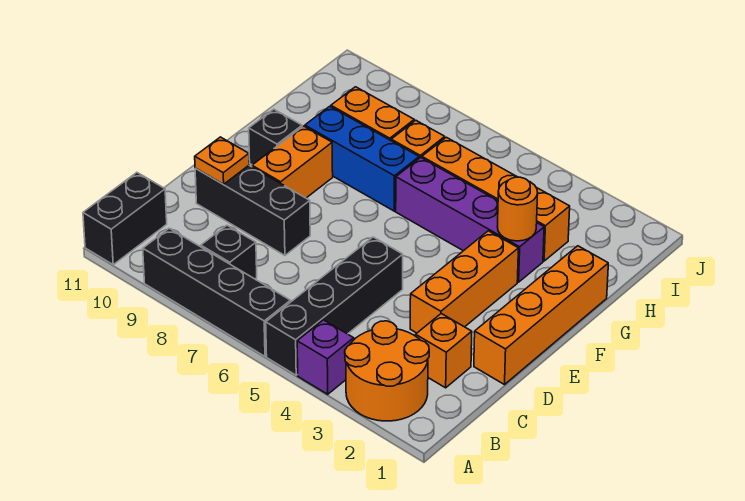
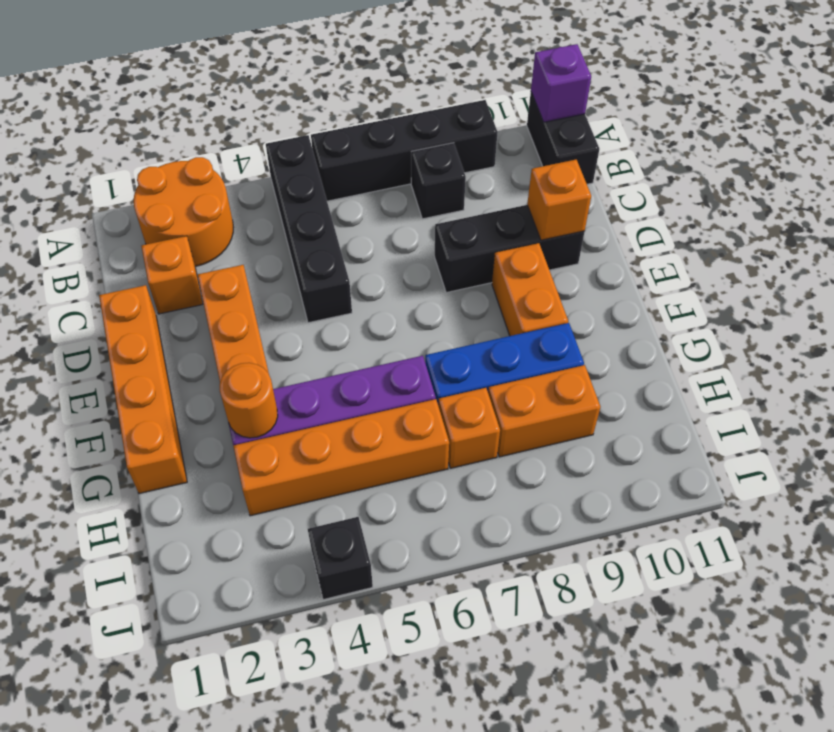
purple 1x1 brick [297,320,354,394] -> purple 1x1 brick moved to [531,44,591,122]
orange 1x1 plate [195,137,249,184] -> orange 1x1 brick [527,160,591,240]
black 1x1 brick [249,109,302,165] -> black 1x1 brick moved to [308,517,373,600]

